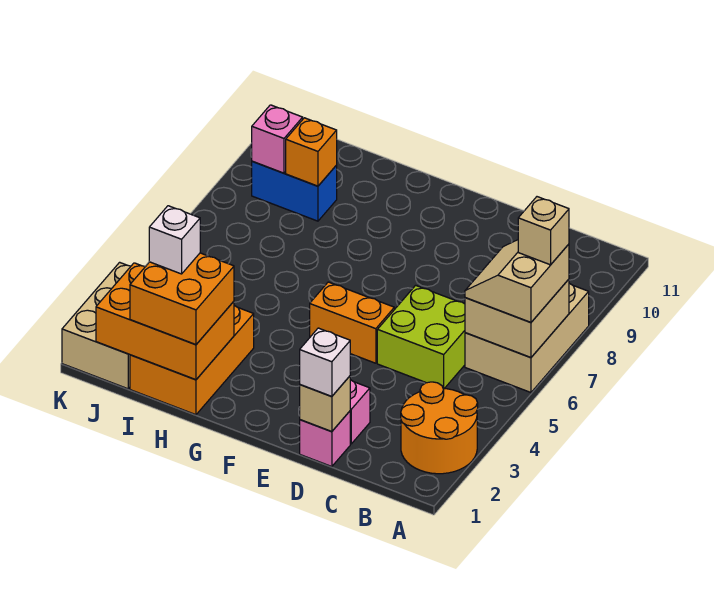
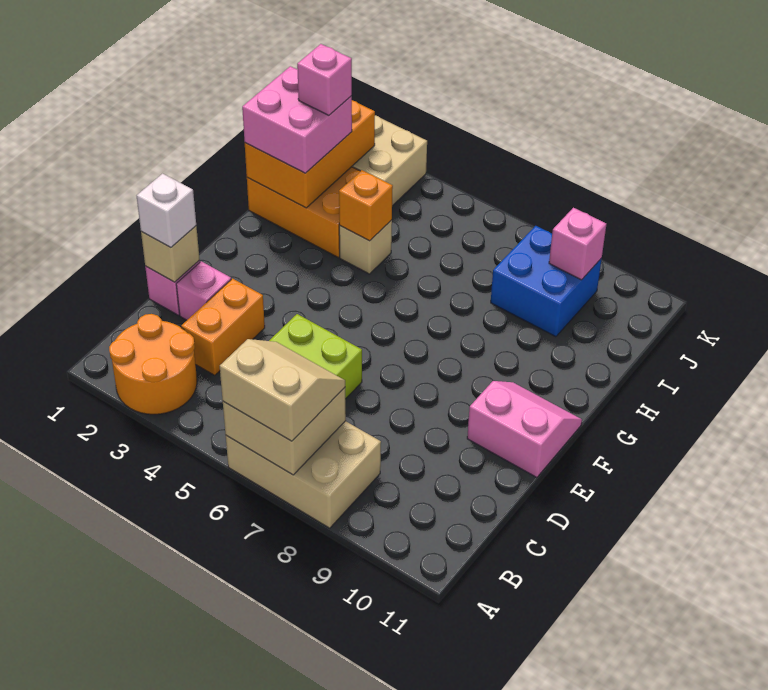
tan 1x1 brick [518,197,569,265] -> tan 1x1 brick moved to [339,220,392,274]
orange 1x2 brick [310,282,394,363] -> orange 1x2 brick moved to [181,279,265,375]
none -> pink 2x2 slope [467,381,582,477]
orange 2x2 brick [130,253,234,344] -> pink 2x2 brick [242,66,352,173]
white 1x1 brick [149,206,200,274] -> pink 1x1 brick [297,44,352,115]
blue 1x2 brick [252,161,337,221] -> blue 2x2 brick [491,226,602,337]
orange 1x1 brick [286,118,337,186] -> orange 1x1 brick moved to [339,170,393,241]

